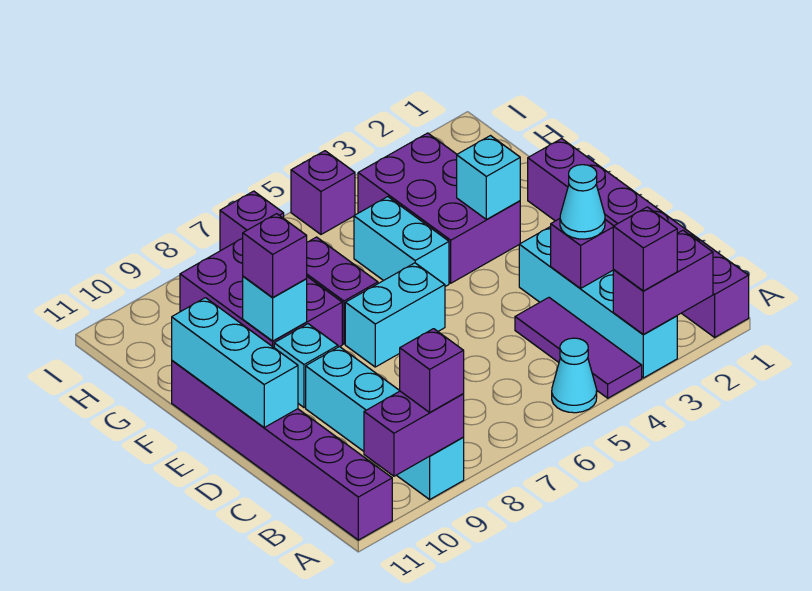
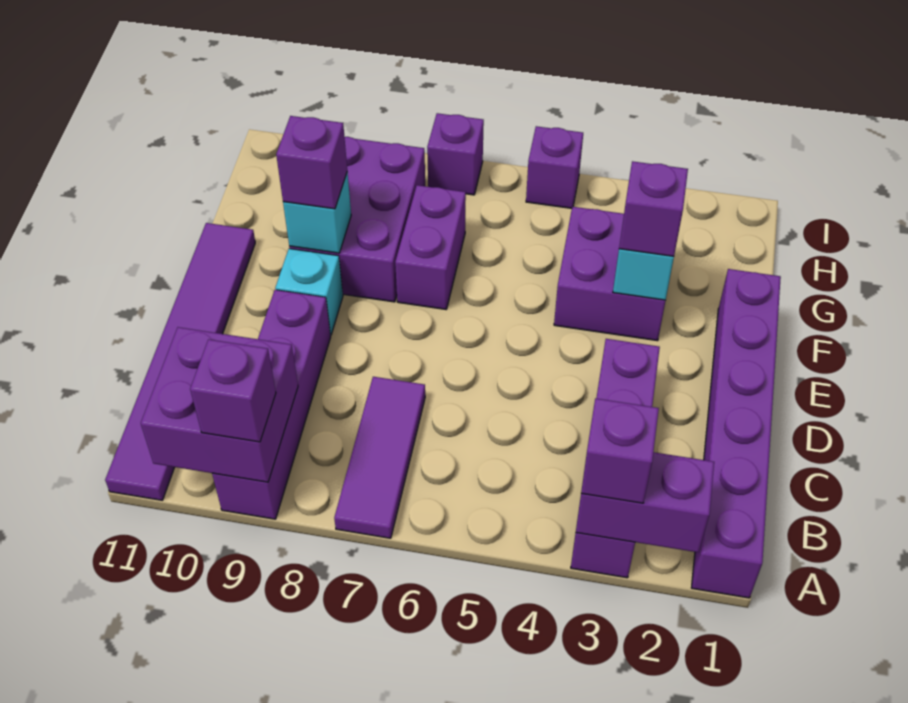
cyan 1x4 brick [519,227,677,378] -> purple 1x4 brick [571,339,660,578]
purple 1x3 tile [515,298,642,398] -> purple 1x3 tile moved to [334,377,425,538]
cyan 1x1 cone [552,338,597,413] -> none
cyan 1x4 brick [306,347,464,499] -> purple 1x4 brick [212,290,331,519]
purple 1x2 brick [364,391,464,476] -> purple 2x2 brick [141,327,298,482]
purple 1x6 brick [172,361,392,540] -> purple 1x6 tile [105,223,255,500]
purple 1x1 brick [551,219,614,289] -> purple 1x1 brick moved to [619,161,688,256]
cyan 1x1 cone [560,165,605,239] -> none
cyan 1x3 brick [172,298,298,427] -> none
cyan 1x2 brick [345,263,445,367] -> none
purple 2x3 brick [358,133,520,283] -> purple 2x2 brick [554,207,666,341]
cyan 1x2 brick [354,197,449,287] -> none

